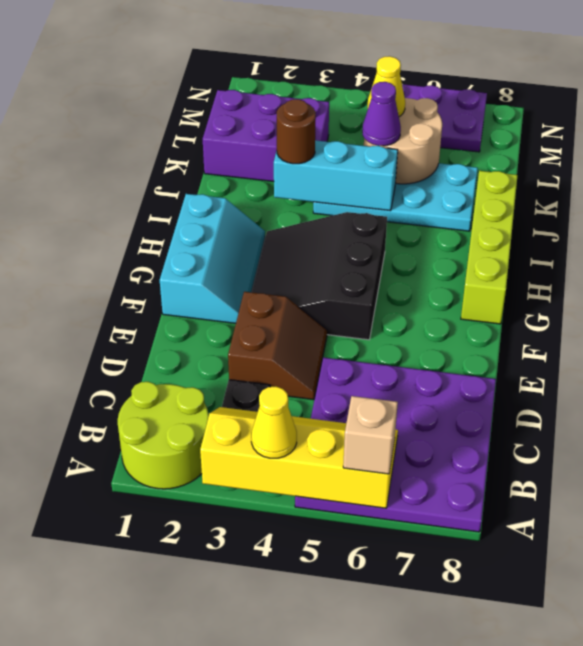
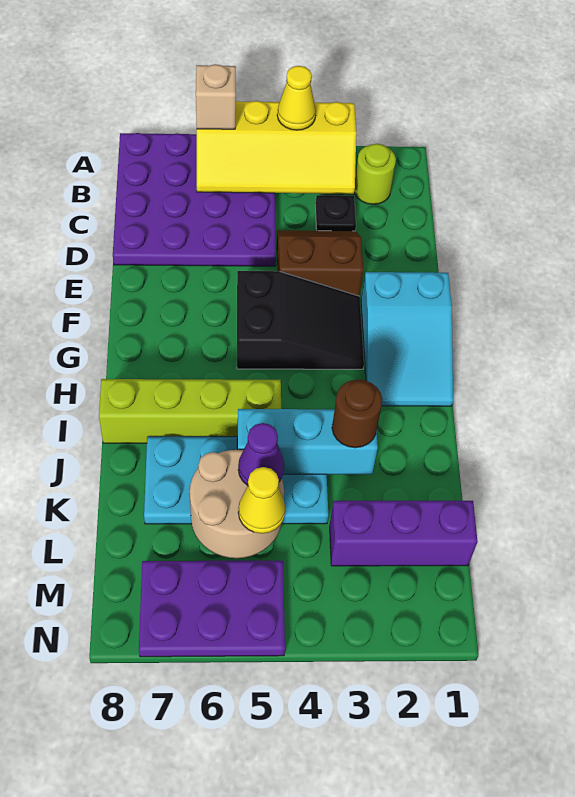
lime 2x2 round brick [118,382,209,489] -> lime 1x1 round brick [354,144,396,204]
brown 2x2 slope [228,292,327,400] -> brown 2x2 slope turned to [277,230,363,296]
cyan 2x3 slope [160,194,265,323] -> cyan 2x3 slope turned to [361,272,453,406]
black 3x3 slope [252,212,387,340] -> black 2x3 slope [237,271,364,369]
lime 1x4 brick [461,171,518,324] -> lime 1x4 brick turned to [99,379,281,443]
purple 2x3 brick [203,90,329,181] -> purple 1x3 brick [330,501,478,566]

